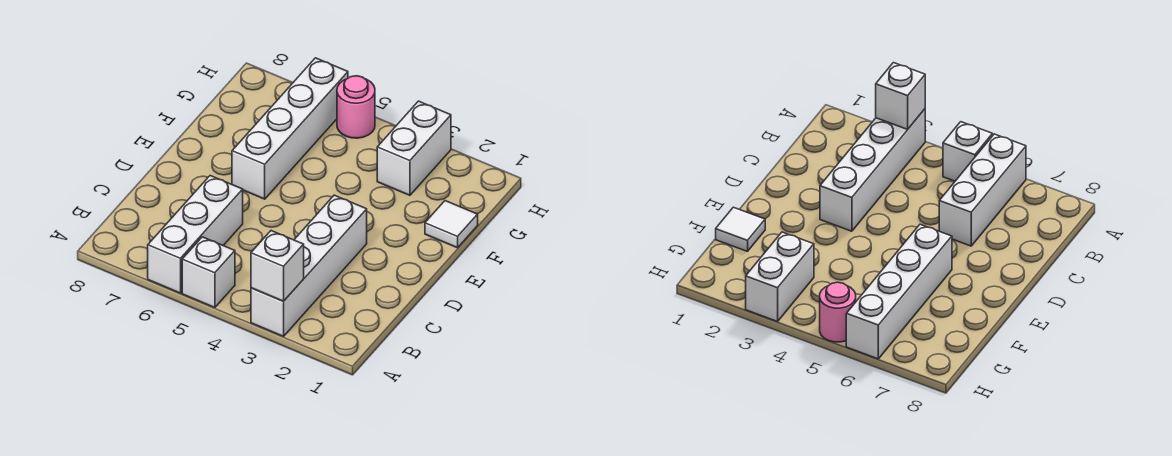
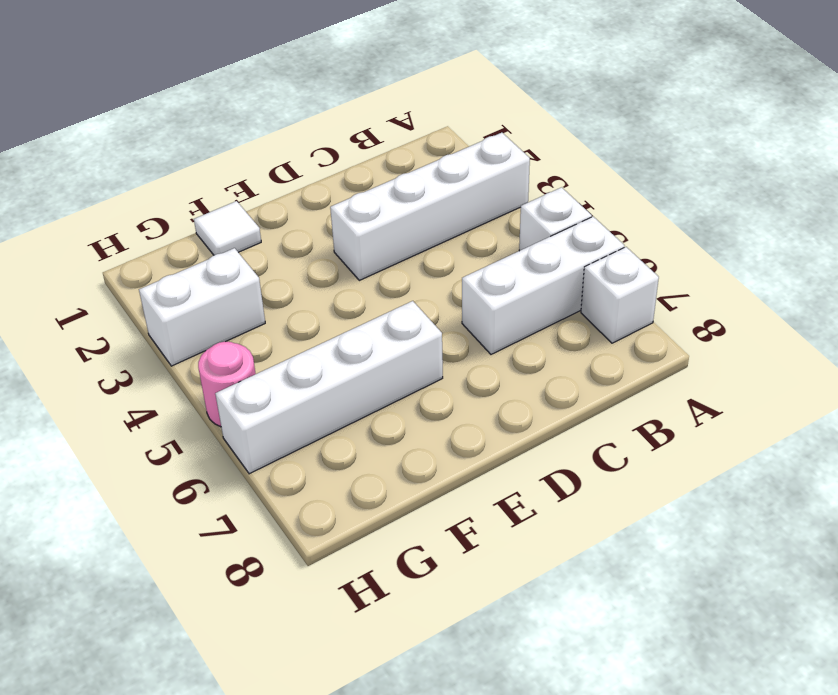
white 1x1 brick [251,231,304,301] -> white 1x1 brick moved to [581,247,659,343]

